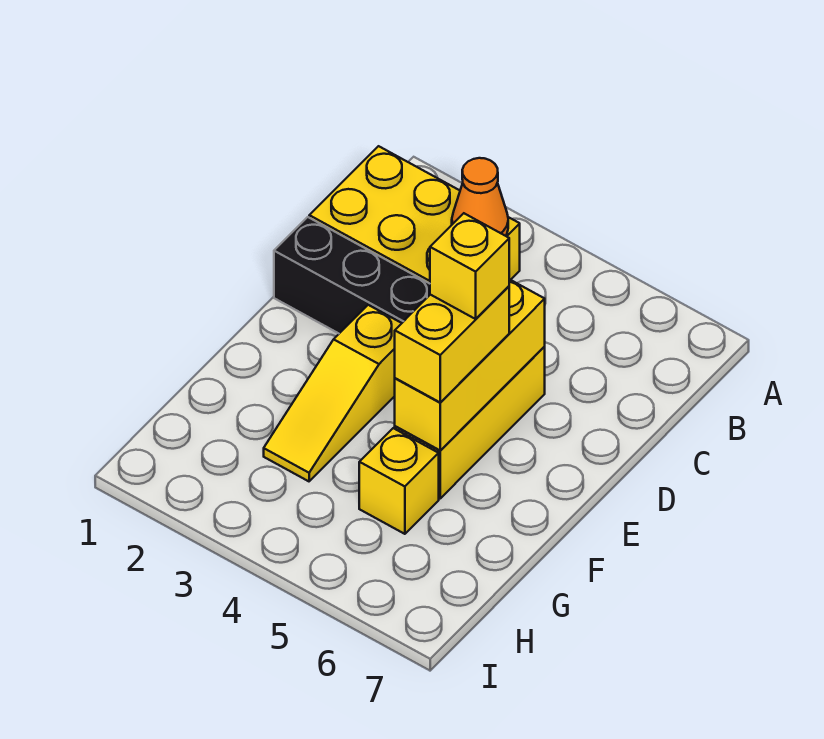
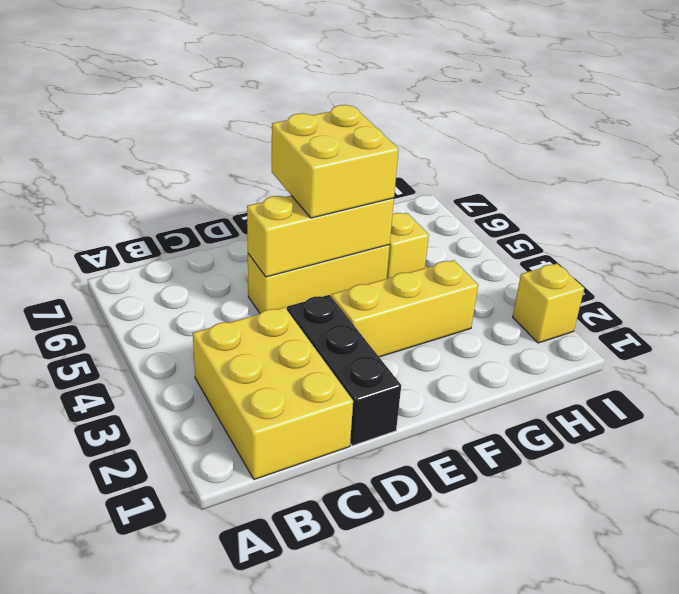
orange 1x1 cone [452,158,508,236] -> none
yellow 1x3 slope [264,305,402,481] -> yellow 1x3 brick [331,260,478,357]
yellow 1x2 brick [395,286,509,403] -> yellow 2x2 brick [272,105,399,218]
yellow 1x1 brick [430,213,509,319] -> yellow 1x1 brick moved to [513,264,584,343]

